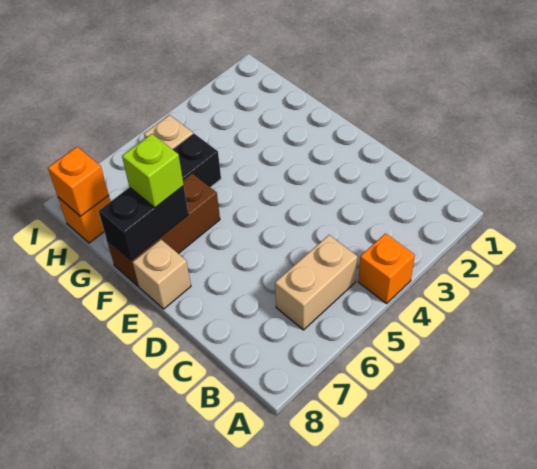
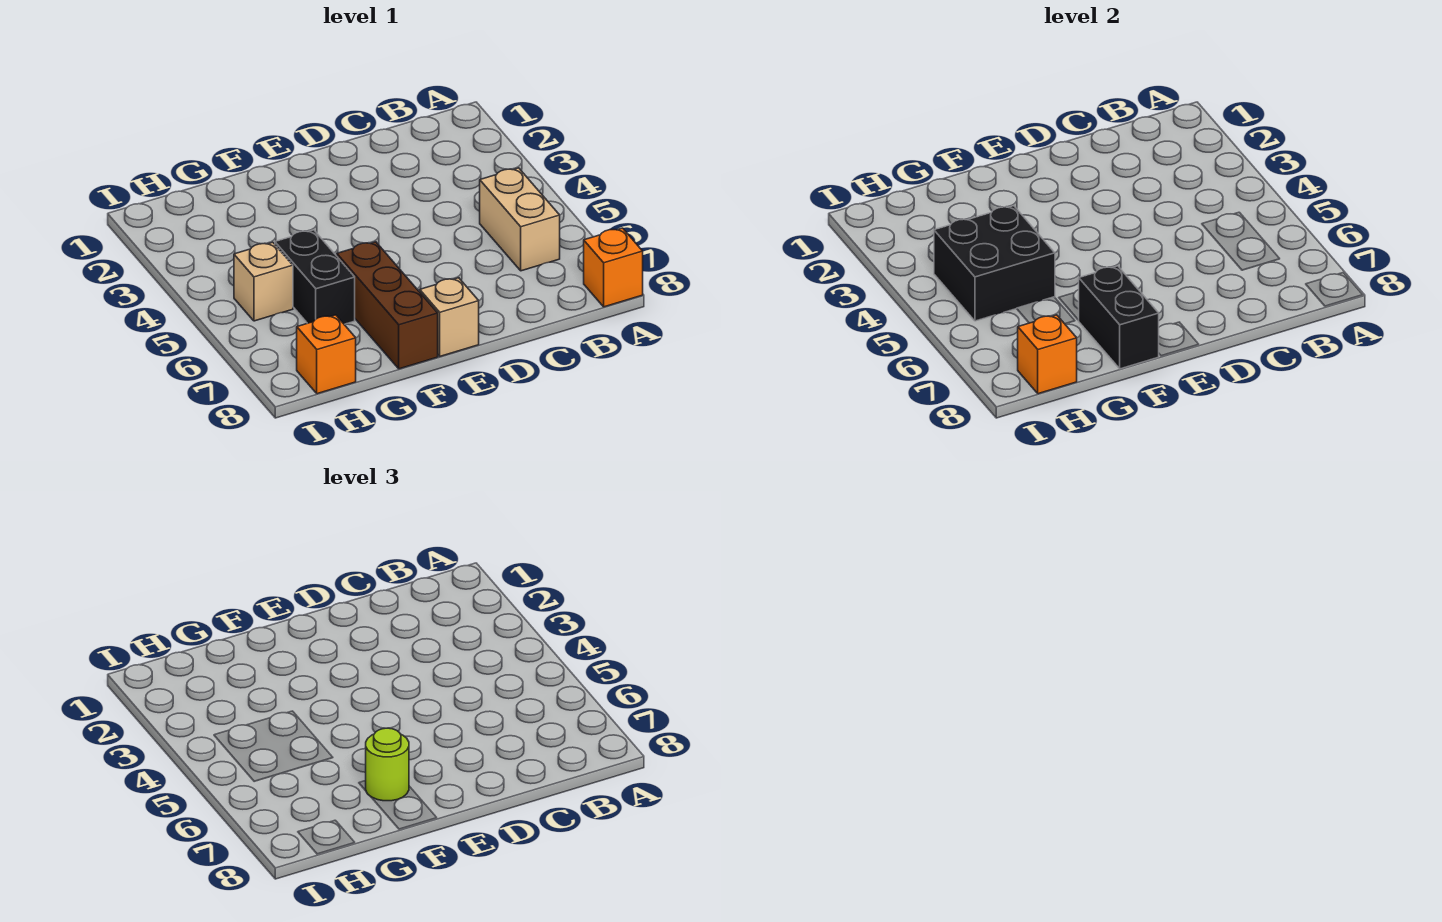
orange 1x1 brick [358,233,415,304] -> orange 1x1 brick moved to [584,228,643,307]
lime 1x1 brick [122,134,184,208] -> lime 1x1 round brick [366,728,409,801]
none -> black 2x2 brick [934,206,1055,321]

